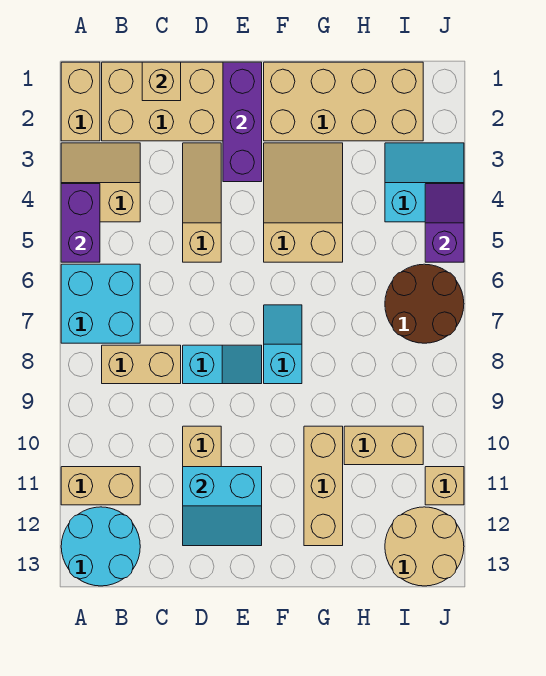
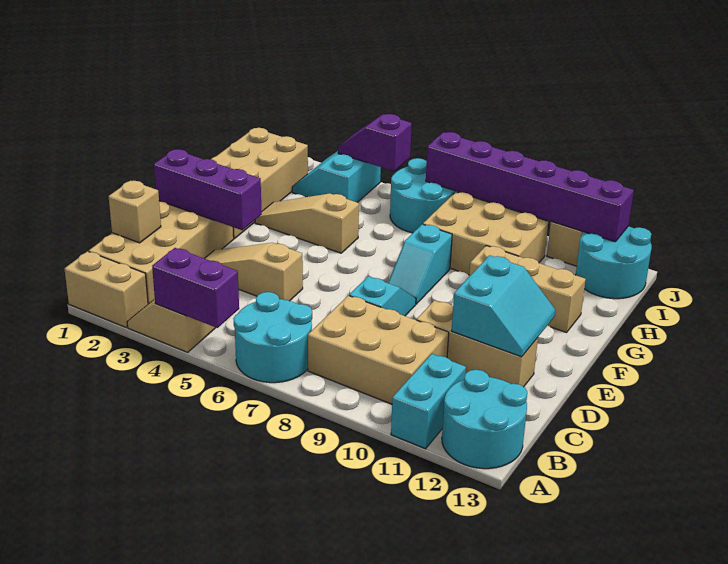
cyan 2x2 brick [61,264,140,343] -> cyan 2x2 round brick [233,292,312,383]
tan 1x2 brick [61,467,140,505] -> cyan 1x2 brick [391,354,466,449]
tan 1x2 brick [102,345,181,384] -> tan 2x3 brick [308,296,449,404]
tan 2x3 slope [264,143,343,262] -> tan 1x3 slope [255,194,359,253]
cyan 1x2 slope [264,305,302,384] -> cyan 1x2 slope turned to [388,224,452,304]
tan 1x2 brick [344,426,423,465] -> tan 2x3 brick [423,192,548,275]
brown 2x2 round brick [385,264,464,343] -> cyan 2x2 round brick [390,158,457,233]
tan 2x2 round brick [385,507,464,586] -> cyan 2x2 round brick [576,226,652,299]
none -> purple 1x6 brick [426,132,634,242]

